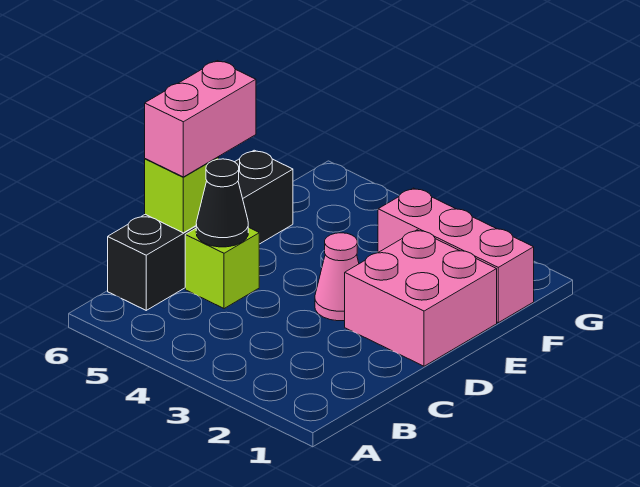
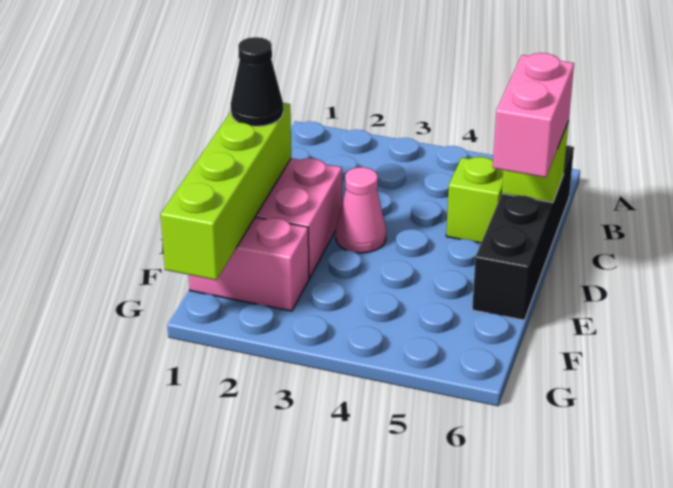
black 1x1 cone [196,159,248,247] -> black 1x1 cone moved to [231,37,283,126]
none -> lime 1x4 brick [161,103,291,280]
pink 1x3 brick [378,188,534,323] -> pink 1x2 brick [189,217,309,311]

